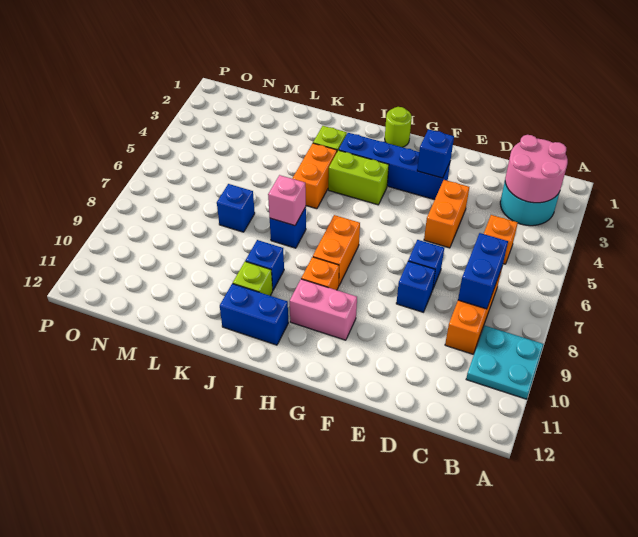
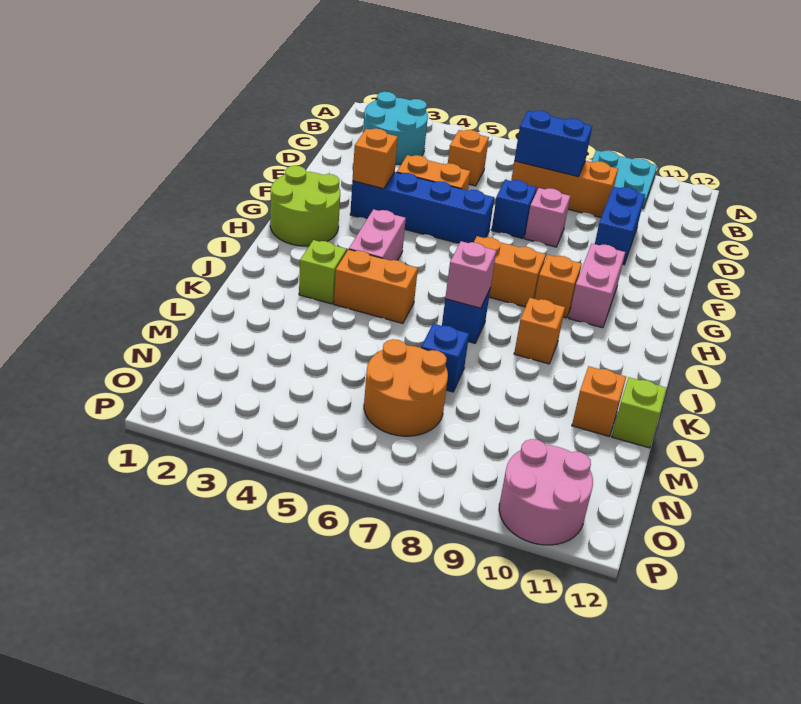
pink 2x2 round brick [505,135,568,203] -> pink 2x2 round brick moved to [499,439,593,545]
blue 1x1 brick [396,261,435,312] -> pink 1x1 brick [525,188,570,247]
blue 1x4 brick [339,133,450,200] -> blue 1x4 brick turned to [350,172,494,243]
blue 1x1 brick [417,129,454,178] -> orange 1x1 brick [352,129,398,189]
lime 1x1 round brick [385,107,412,147] -> lime 2x2 round brick [270,166,340,246]
lime 1x2 brick [328,150,389,205] -> pink 1x2 brick [349,209,406,261]
blue 1x2 brick [220,284,288,345] -> blue 1x2 brick moved to [595,187,645,265]
blue 1x1 brick [245,240,284,290] -> orange 1x1 brick [514,298,565,364]
lime 1x1 brick [233,261,273,296] -> lime 1x1 brick moved to [612,377,667,448]
none -> orange 1x1 brick [572,366,626,436]
none -> orange 2x2 round brick [364,339,448,436]

